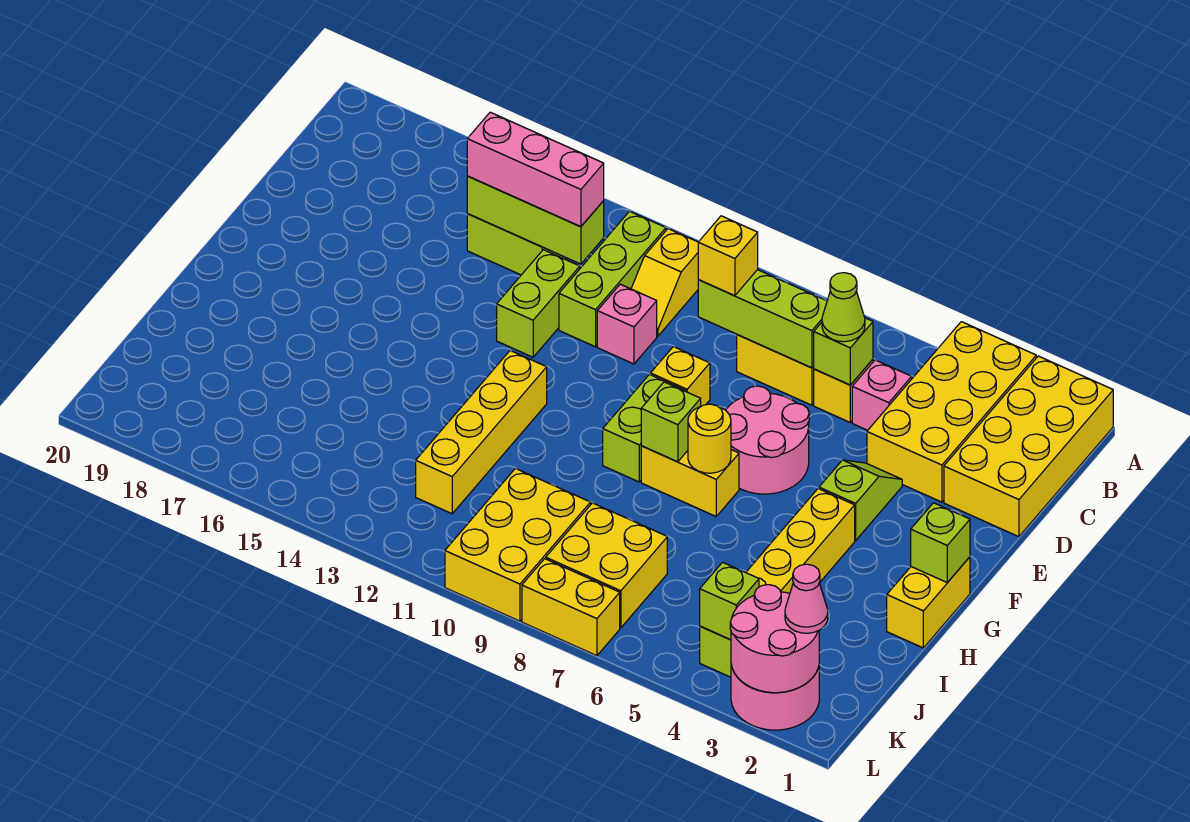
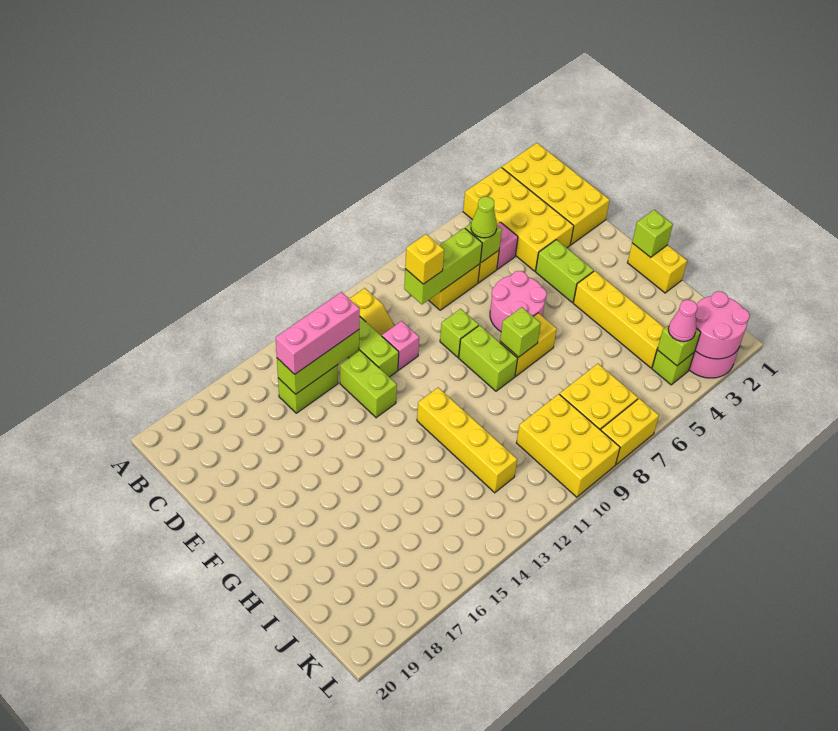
lime 1x2 slope [819,460,902,540] -> lime 1x2 brick [536,240,594,302]
yellow 1x1 brick [650,347,710,406] -> lime 1x1 brick [440,309,479,357]
yellow 1x1 round brick [688,404,731,473] -> none
pink 1x1 cone [785,564,828,633] -> pink 1x1 cone moved to [668,300,697,342]

